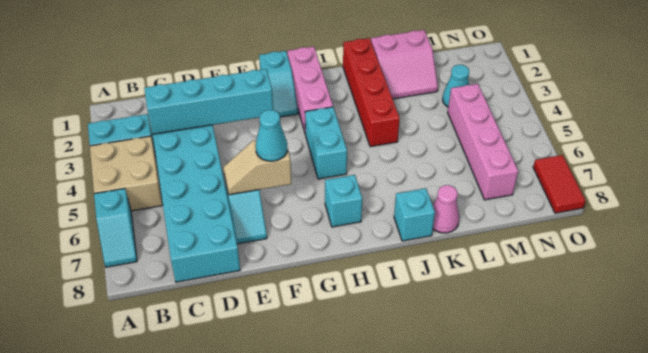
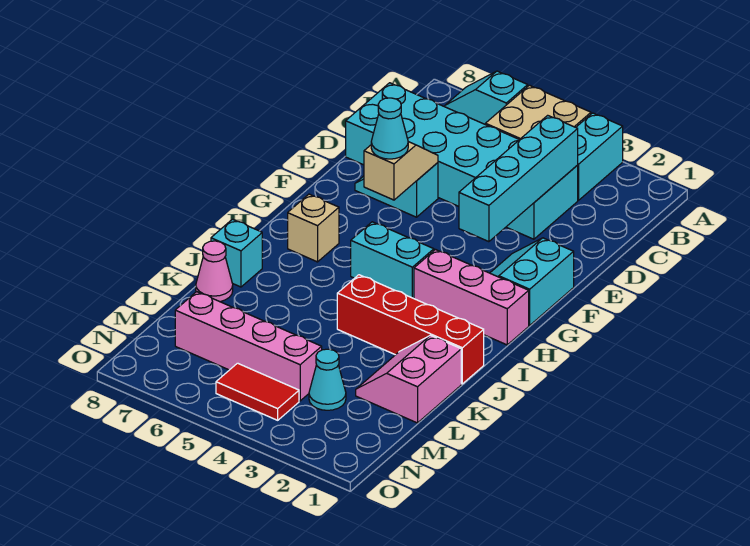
cyan 1x2 slope [259,51,298,117] -> cyan 2x2 slope [490,238,574,325]
cyan 1x1 brick [325,175,362,227] -> tan 1x1 brick [288,194,339,262]
red 1x2 tile [533,155,586,213] -> red 1x2 tile moved to [216,363,299,420]

